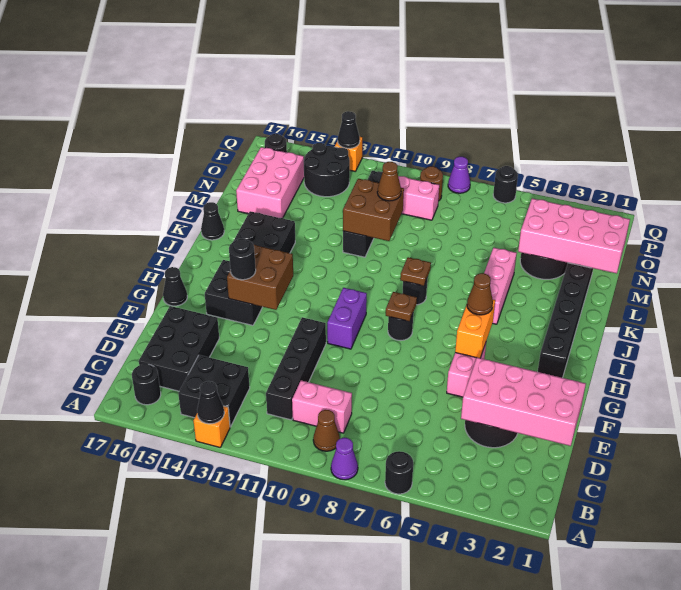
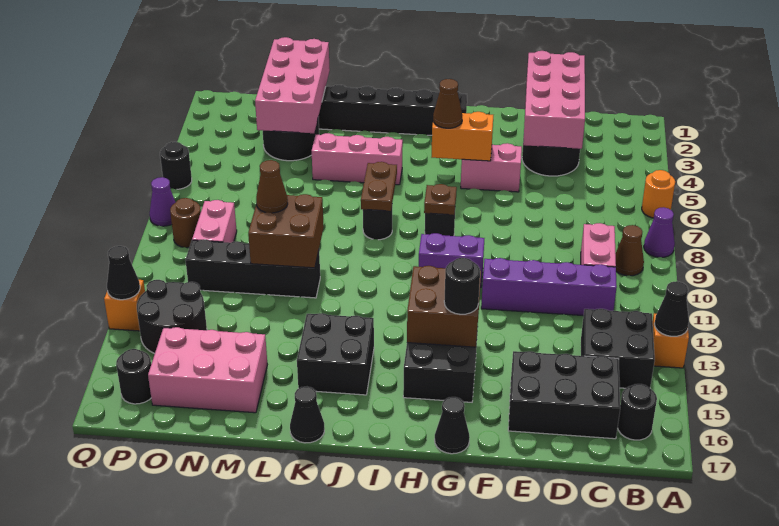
black 1x1 round brick [385,451,413,494] -> orange 1x1 round brick [642,170,675,218]
black 1x4 brick [266,317,326,420] -> purple 1x4 brick [481,258,617,316]
brown 1x1 plate [400,257,431,286] -> brown 1x2 plate [361,162,397,211]

